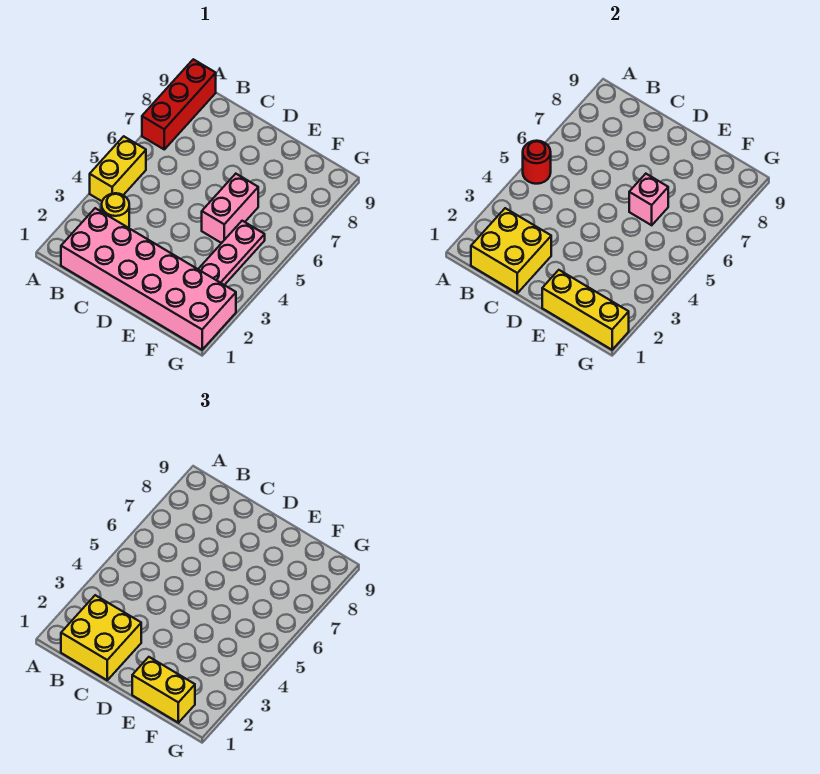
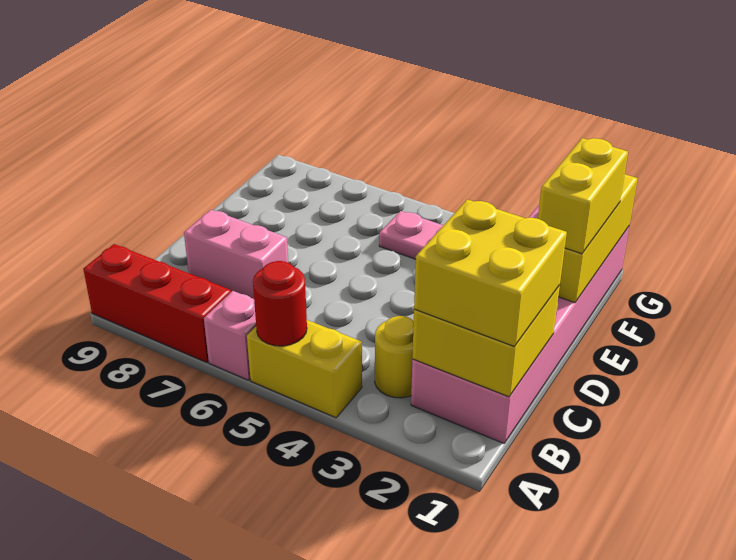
pink 1x2 brick [202,174,258,243] -> pink 1x2 brick moved to [184,210,288,299]
pink 1x1 brick [629,174,668,225] -> pink 1x1 brick moved to [204,291,256,380]

